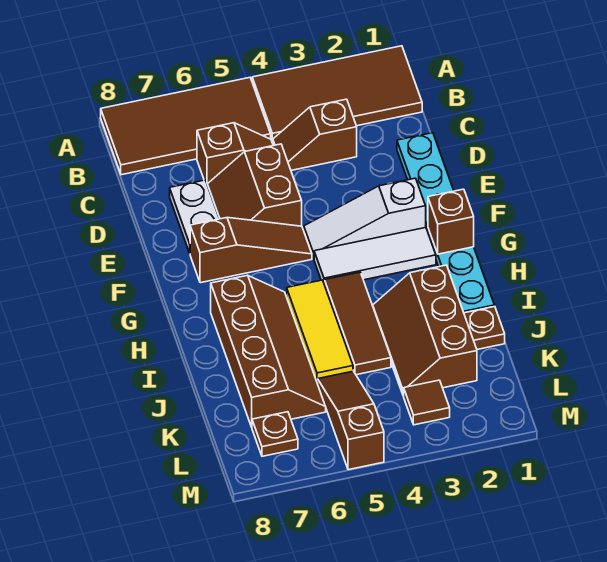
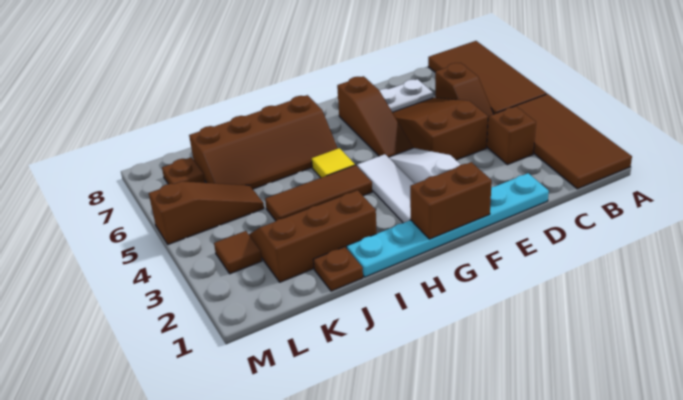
brown 2x2 slope [207,144,302,226] -> brown 2x3 slope [392,98,488,160]
brown 1x1 brick [428,189,474,254] -> brown 1x2 brick [410,162,492,239]
yellow 1x3 tile [287,280,353,383] -> yellow 1x1 tile [312,148,355,178]

